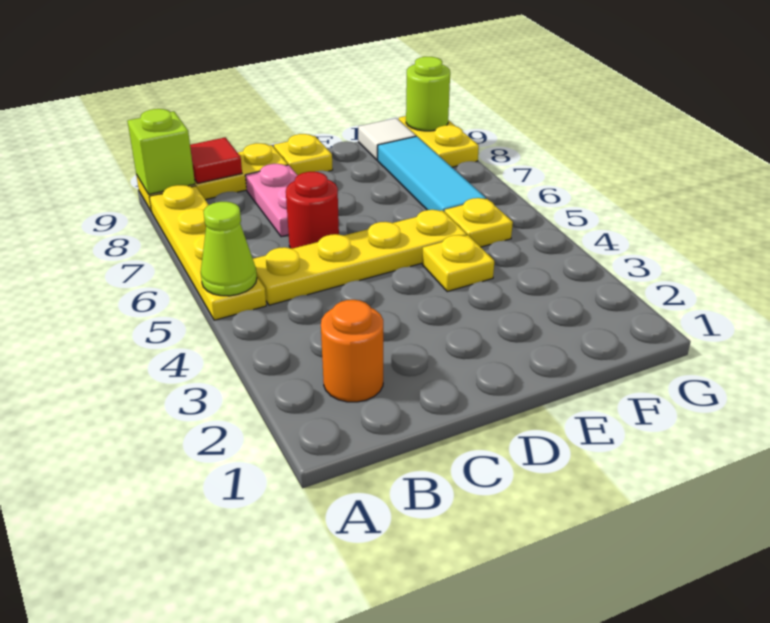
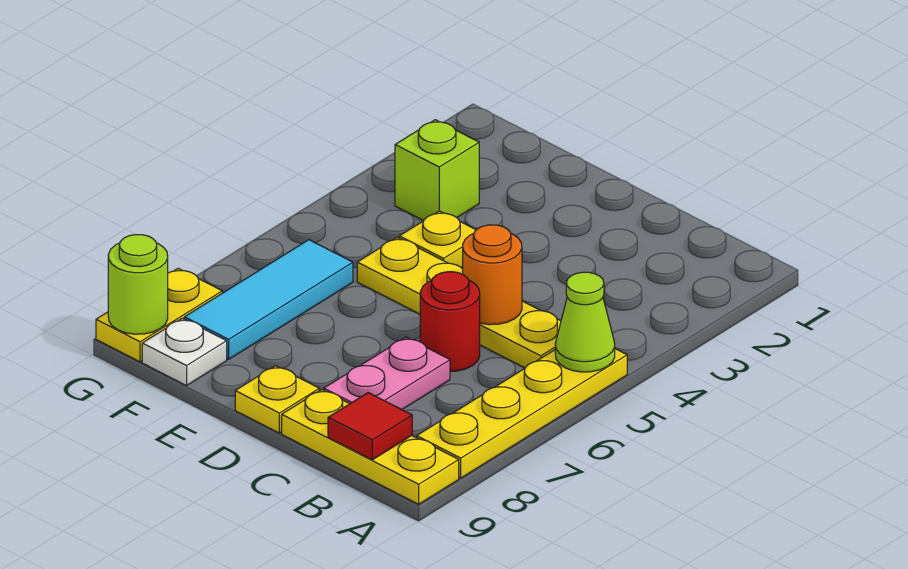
lime 1x1 brick [127,109,195,194] -> lime 1x1 brick moved to [395,120,479,221]
orange 1x1 round brick [321,300,383,402] -> orange 1x1 round brick moved to [463,225,522,325]
yellow 1x1 plate [445,198,513,247] -> none
white 1x1 tile [358,118,416,160] -> white 1x1 plate [142,318,227,386]

